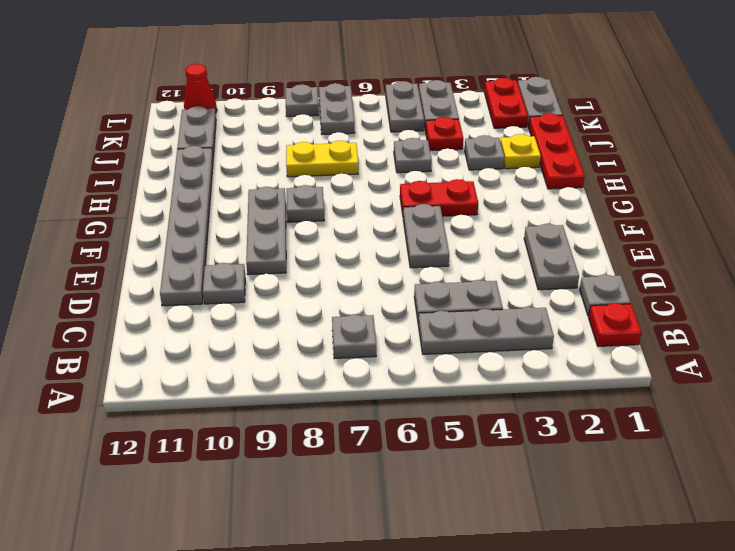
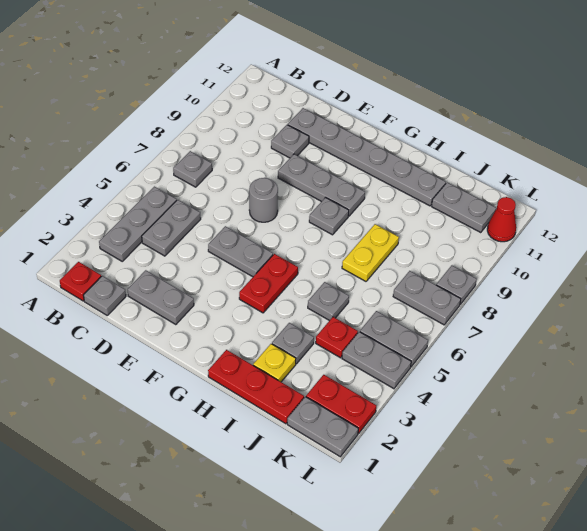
none -> grey 1x1 round brick [249,178,278,222]

